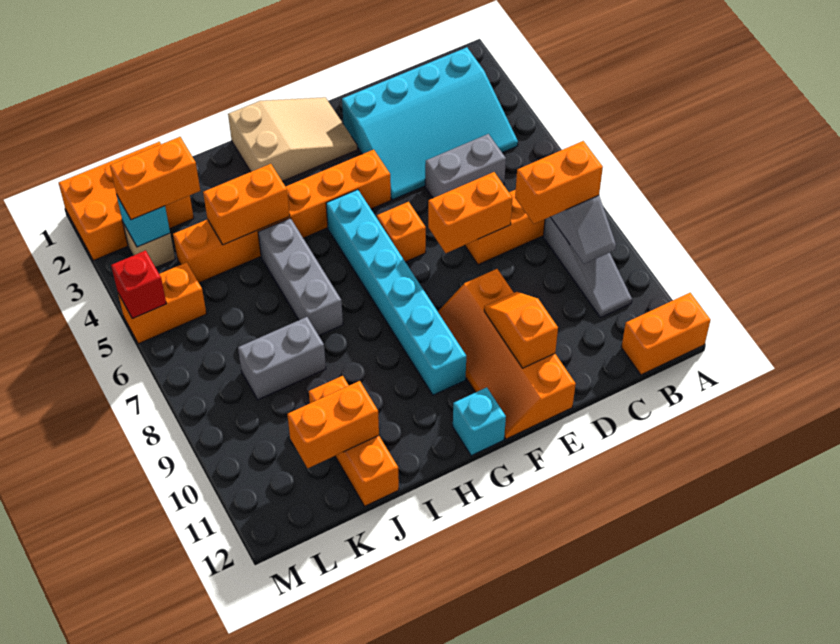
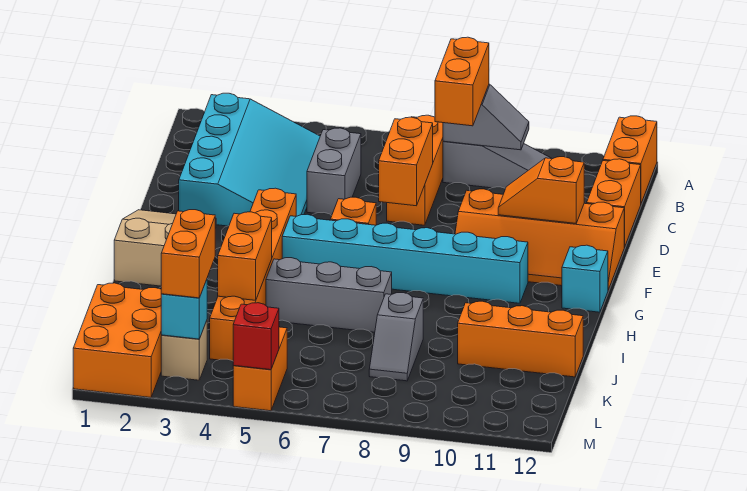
grey 1x2 brick [238,317,326,400] -> grey 1x2 slope [369,293,423,381]
orange 1x2 brick [287,381,379,468] -> orange 1x2 brick moved to [587,159,641,247]

